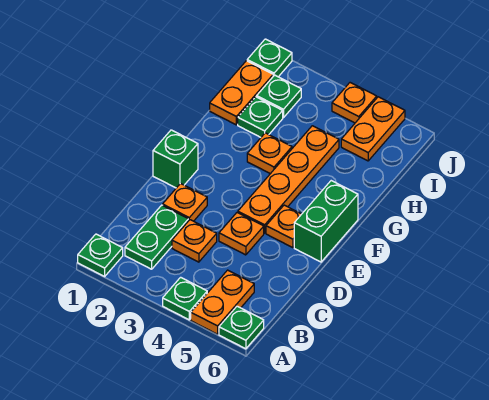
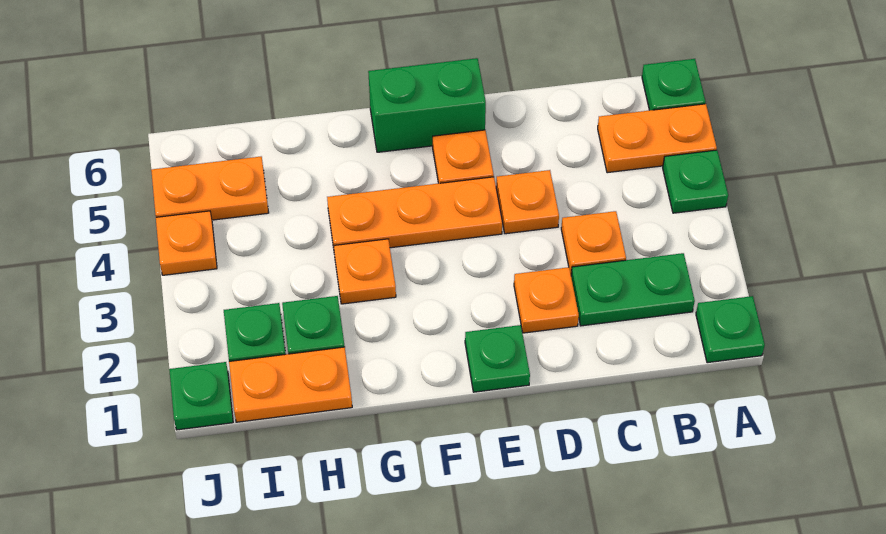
green 1x1 brick [153,130,198,188] -> green 1x1 plate [465,325,530,392]
orange 1x4 plate [238,126,339,233] -> orange 1x3 plate [327,177,502,248]

